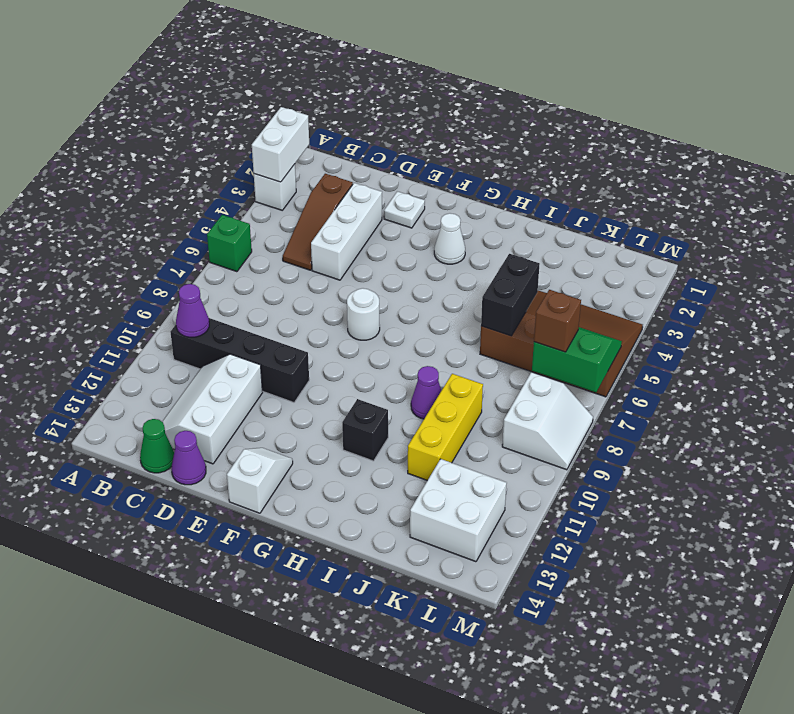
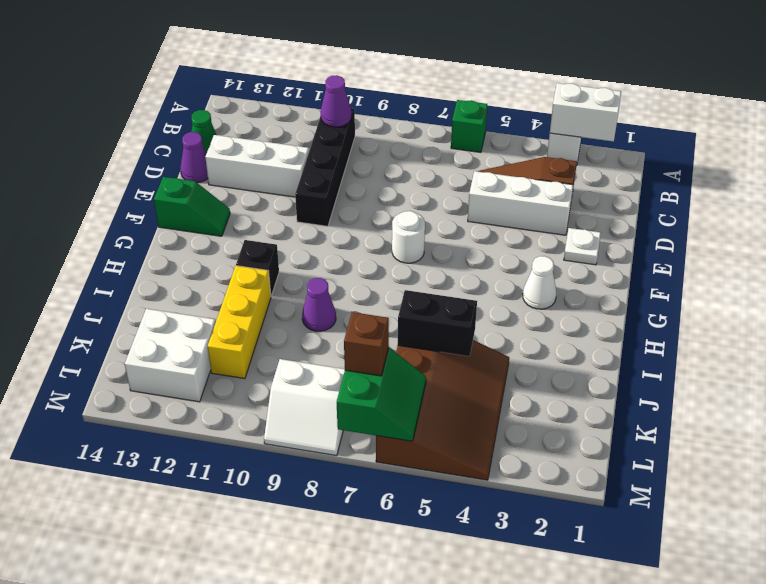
white 1x2 slope [227,448,293,513] -> green 1x2 slope [154,177,230,236]
yellow 1x3 brick [408,374,483,480] -> yellow 1x3 brick turned to [208,266,271,379]

